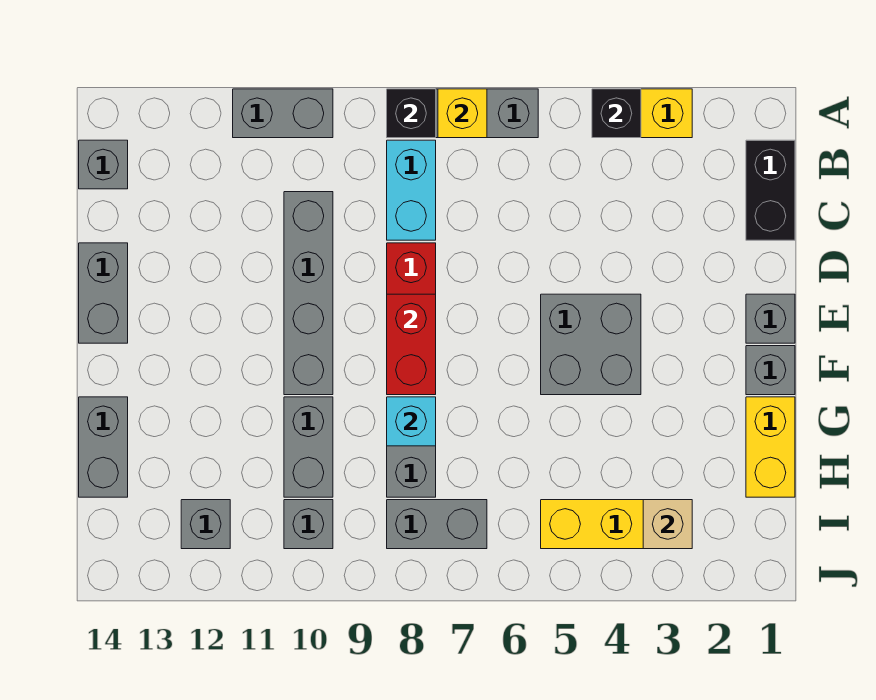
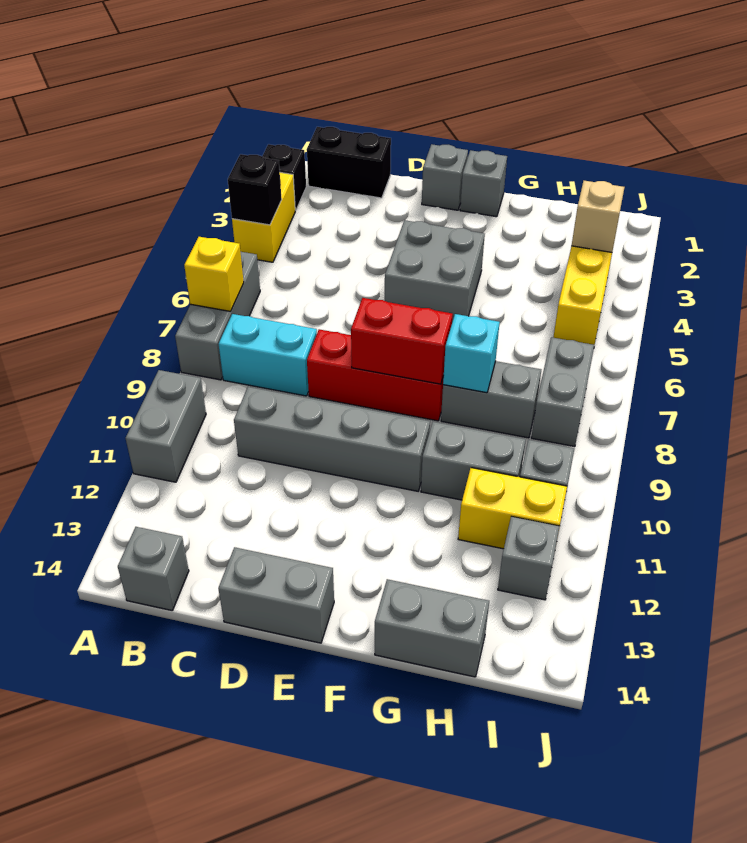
black 1x1 brick [387,89,436,138] -> black 1x1 brick moved to [262,144,306,210]
yellow 1x2 brick [746,397,795,497] -> yellow 1x2 brick moved to [458,468,567,549]

